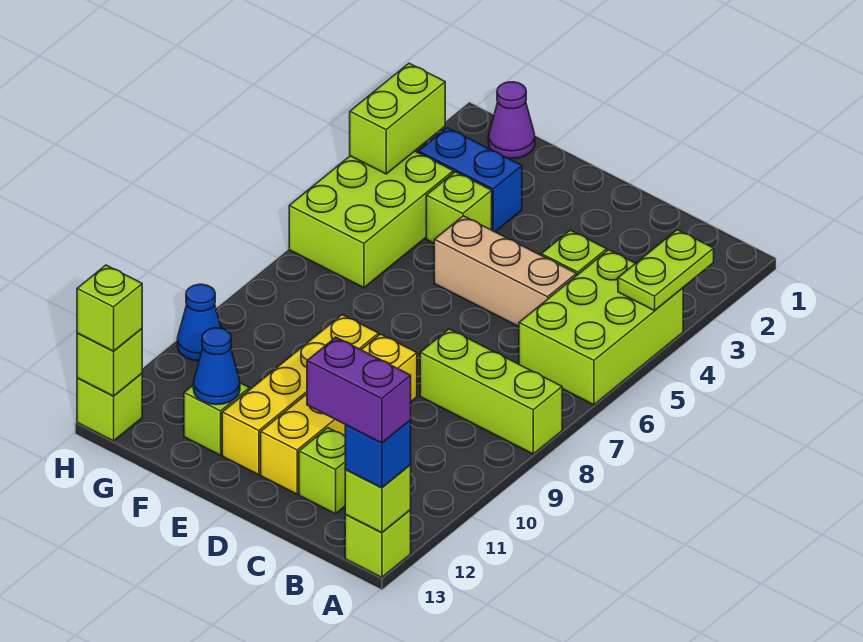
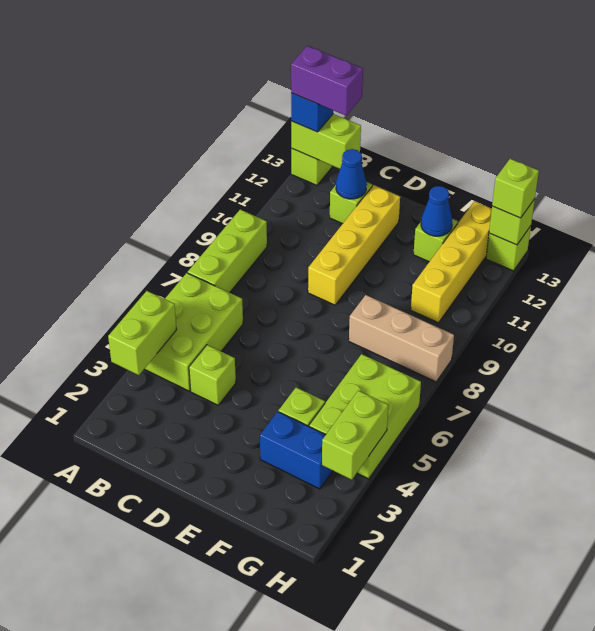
lime 1x2 plate [618,230,714,311] -> lime 1x2 brick [108,291,177,375]
lime 1x3 brick [420,329,562,454] -> lime 1x3 brick turned to [188,209,267,293]
lime 1x1 brick [345,465,411,533] -> lime 1x2 brick [291,114,361,169]
tan 1x3 brick [434,216,576,326] -> tan 1x3 brick moved to [349,295,454,382]
yellow 1x4 brick [222,315,379,475] -> yellow 1x4 brick moved to [411,201,492,323]
purple 1x1 cone [488,82,535,158] -> none
blue 1x1 cone [177,284,221,361] -> blue 1x1 cone moved to [336,149,367,199]

